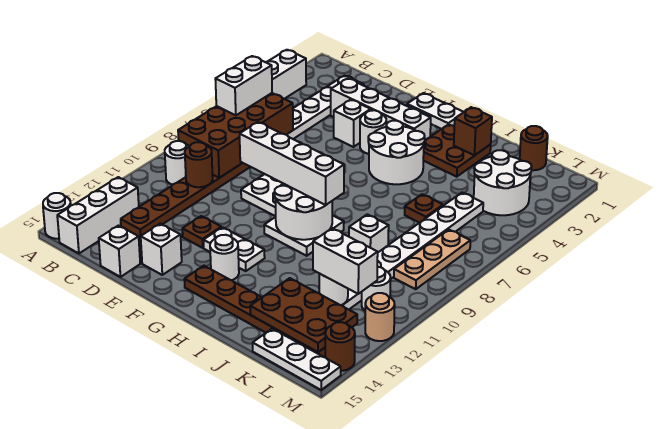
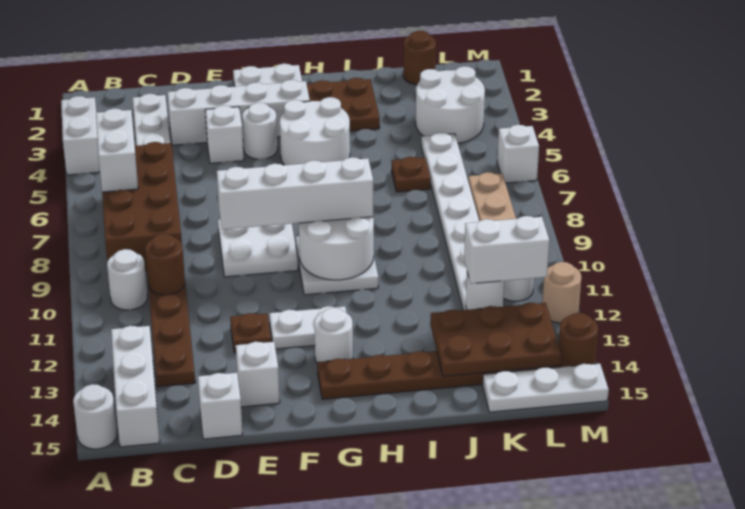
brown 1x1 brick [454,107,492,156] -> none
white 1x1 brick [349,214,389,252] -> white 1x1 brick moved to [497,125,539,183]

